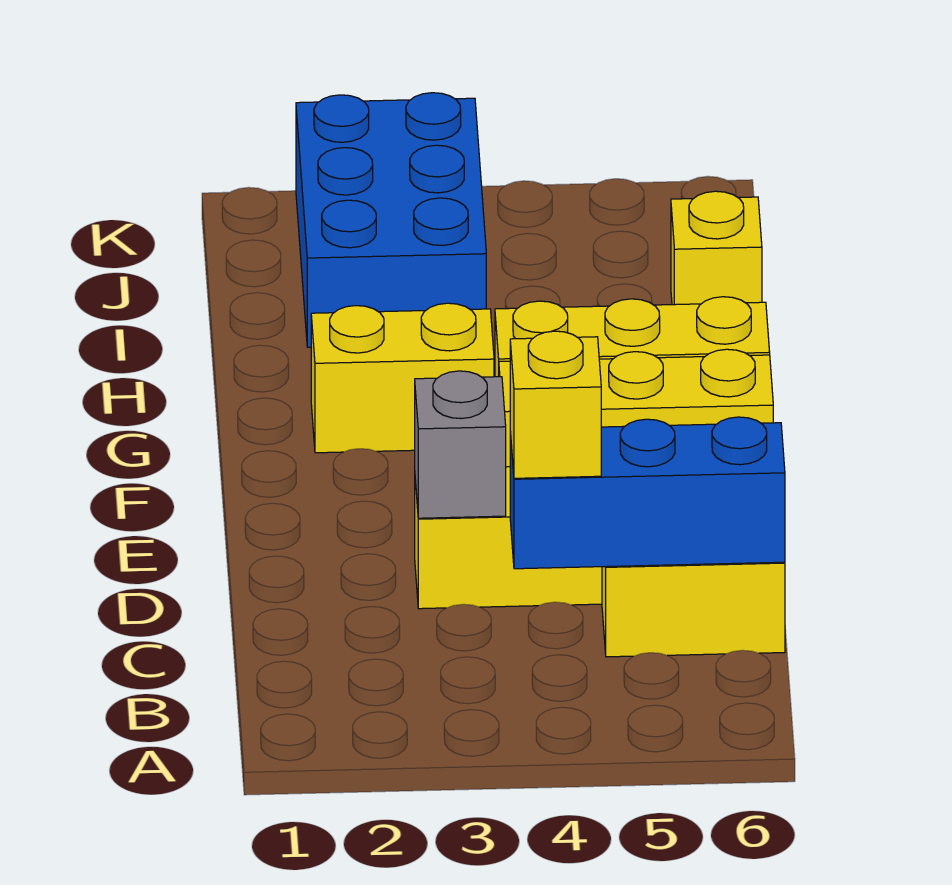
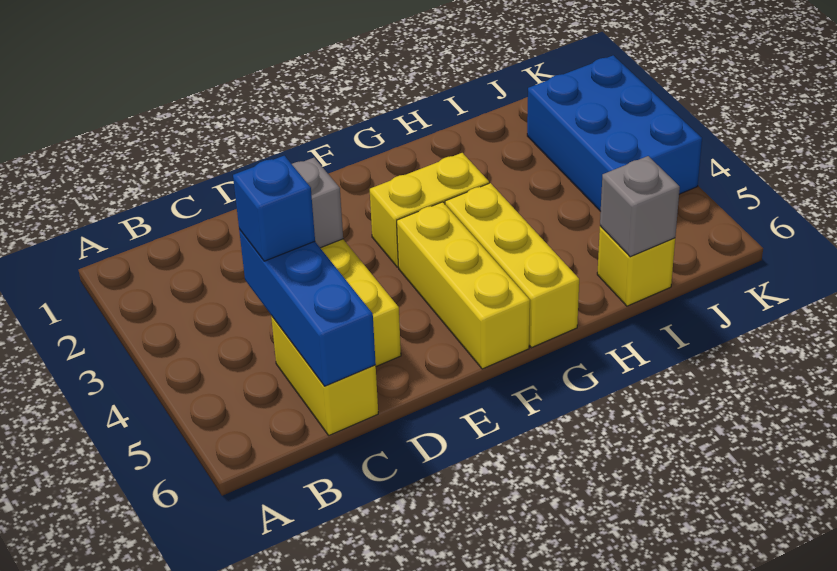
yellow 1x1 brick [510,331,601,478] -> blue 1x1 brick [233,156,315,261]
yellow 1x2 brick [311,303,494,453] -> yellow 1x2 brick turned to [370,153,489,267]
blue 2x3 brick [296,93,486,347] -> blue 2x3 brick turned to [527,55,702,211]
none -> grey 1x1 brick [600,156,680,257]

